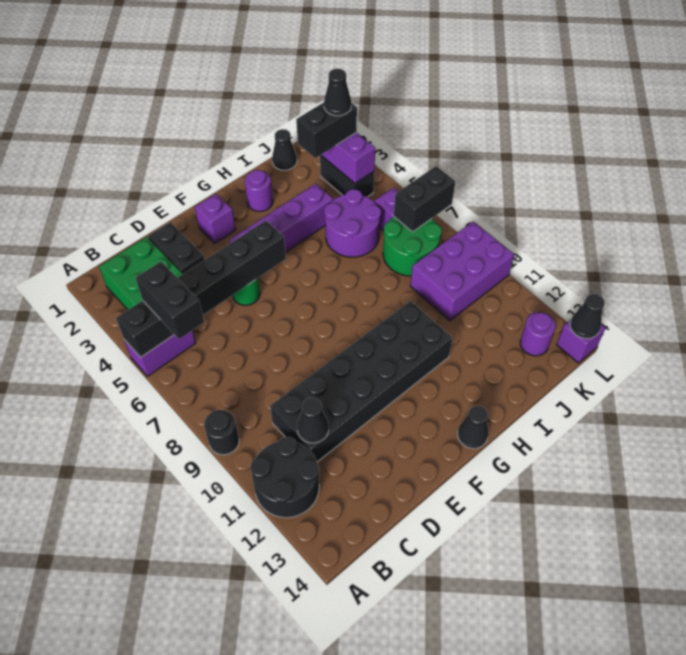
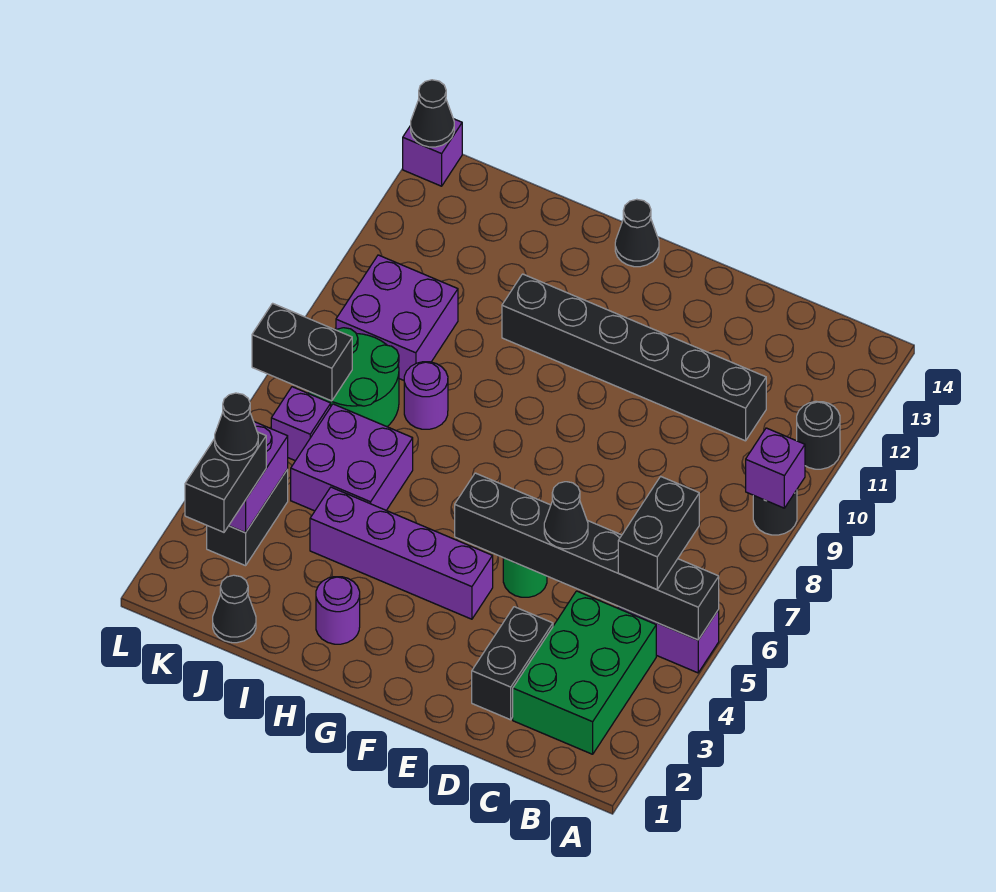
black 2x2 round brick [250,437,319,518] -> black 1x1 round brick [797,401,840,469]
black 2x6 brick [270,301,452,462] -> black 1x6 brick [502,274,766,441]
black 1x1 cone [297,398,329,443] -> black 1x1 cone moved to [544,482,588,549]
purple 1x1 brick [195,194,236,243] -> purple 1x1 brick moved to [746,428,805,508]
purple 2x2 round brick [324,189,381,257] -> purple 2x2 brick [291,404,413,511]
black 1x2 brick [296,102,357,158] -> black 1x2 brick turned to [185,432,266,532]
purple 2x3 brick [410,221,514,321] -> purple 2x2 brick [336,255,458,380]
purple 1x1 round brick [520,312,556,356] -> purple 1x1 round brick moved to [404,362,448,429]

